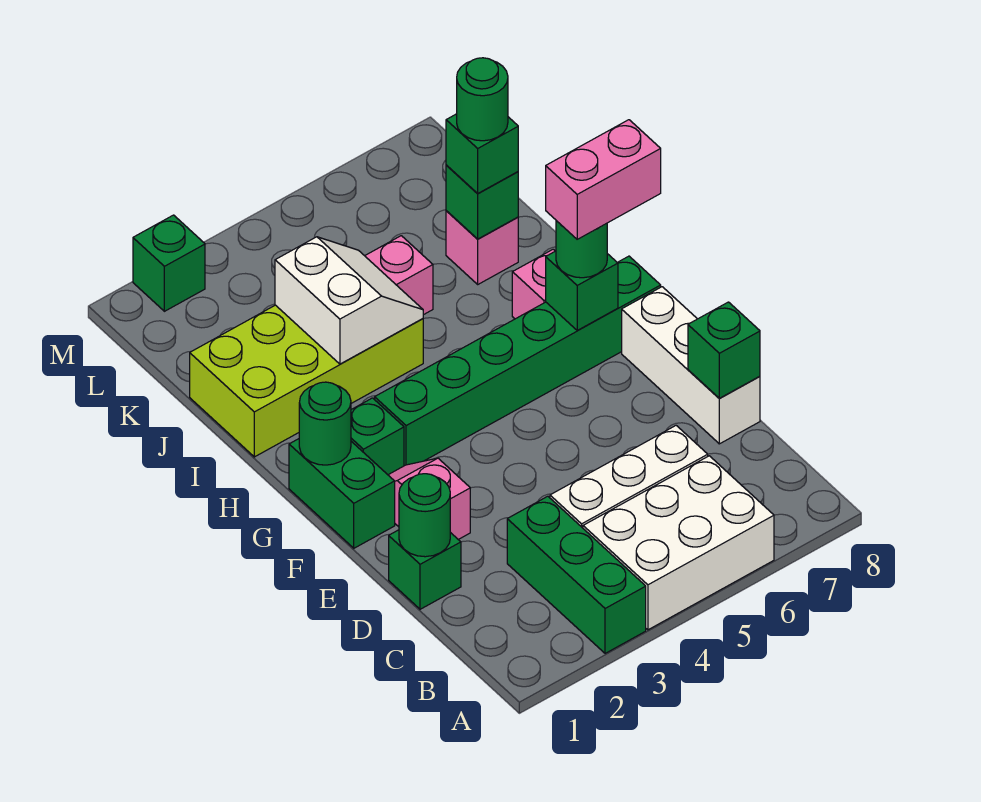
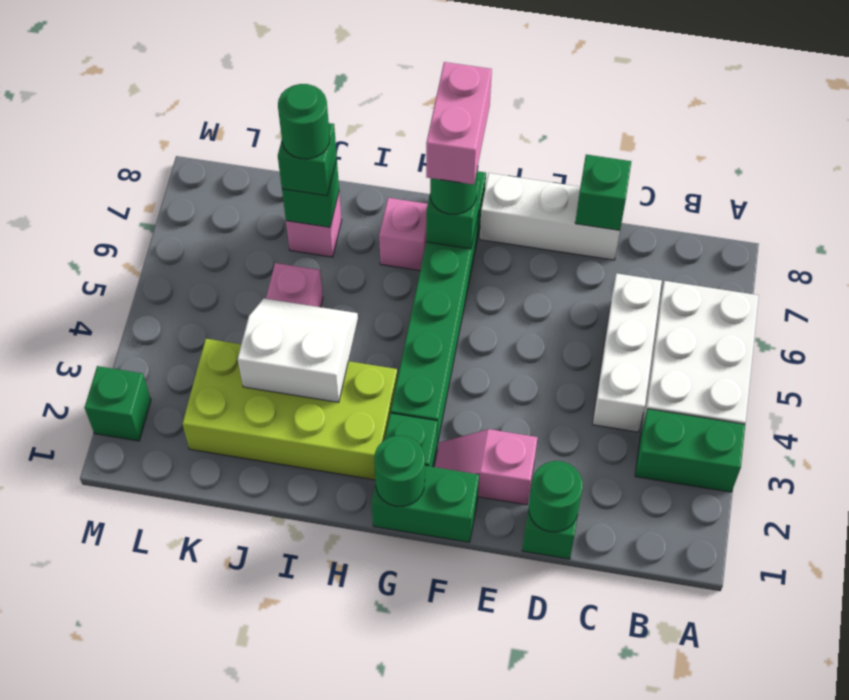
green 1x3 brick [507,496,646,653] -> green 1x2 brick [635,409,745,492]
lime 2x4 brick [190,305,423,457] -> lime 2x4 brick turned to [183,339,397,480]

